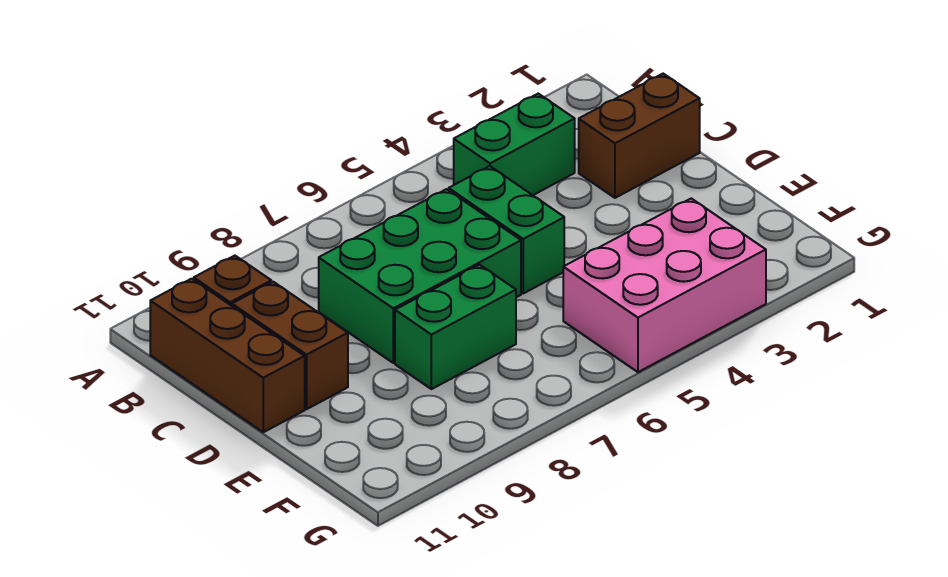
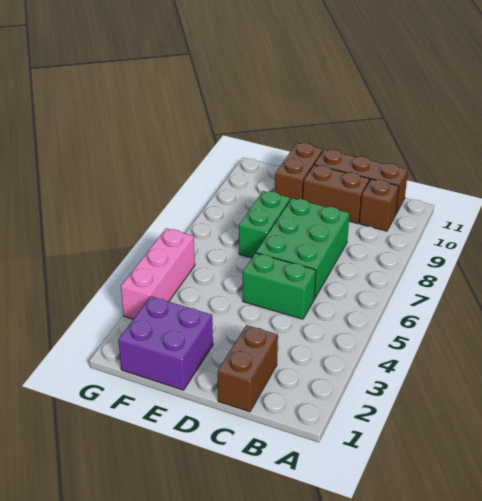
green 1x2 brick [454,94,575,195] -> none
none -> purple 2x2 brick [118,297,213,390]
none -> brown 1x2 brick [275,143,323,200]
pink 2x3 brick [563,198,766,372] -> pink 1x3 brick [121,228,195,319]

